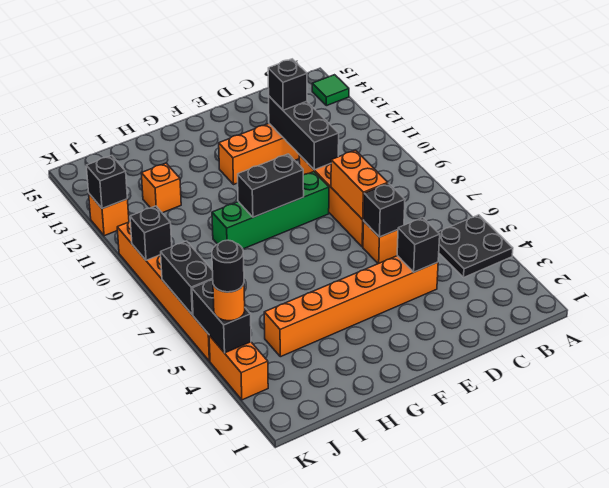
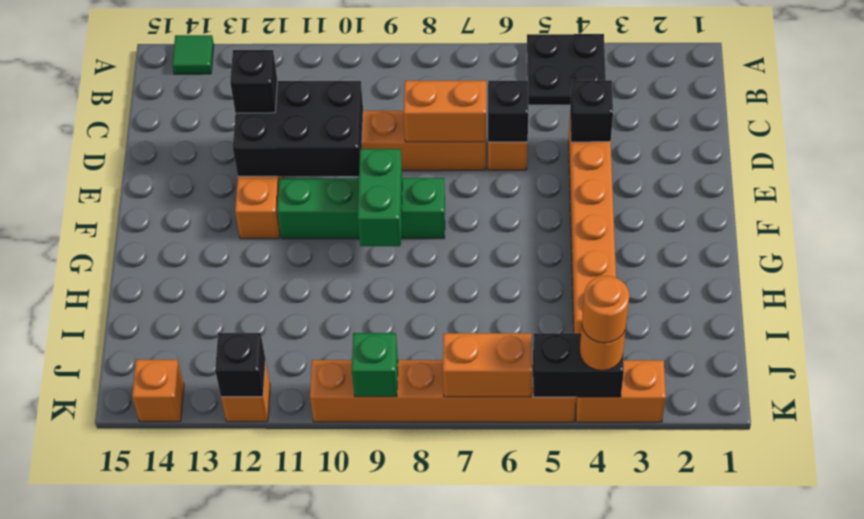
black 1x3 brick [269,96,339,170] -> black 2x3 brick [233,81,363,176]
green 1x4 brick [212,172,329,249] -> green 1x4 brick turned to [277,178,445,239]
black 1x2 brick [238,154,304,217] -> green 1x2 brick [358,149,402,246]
orange 1x1 brick [141,163,181,213] -> orange 1x1 brick moved to [132,360,184,422]
black 1x1 round brick [212,240,244,292] -> orange 1x1 round brick [582,276,629,343]
black 1x2 brick [161,241,213,315] -> orange 1x2 brick [443,333,532,397]
black 1x1 brick [130,206,172,260] -> green 1x1 brick [352,333,398,397]

